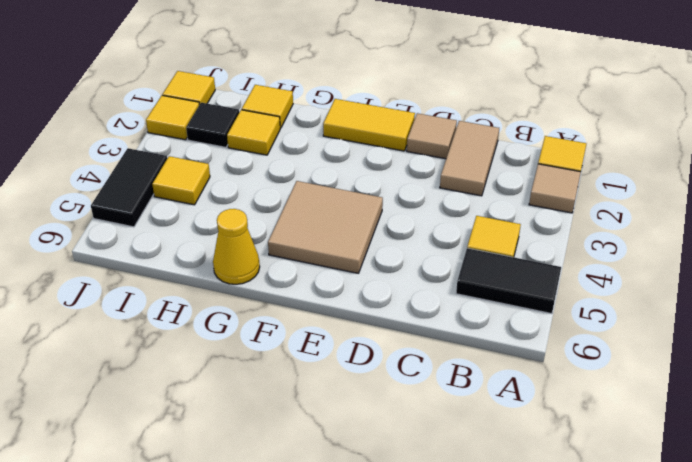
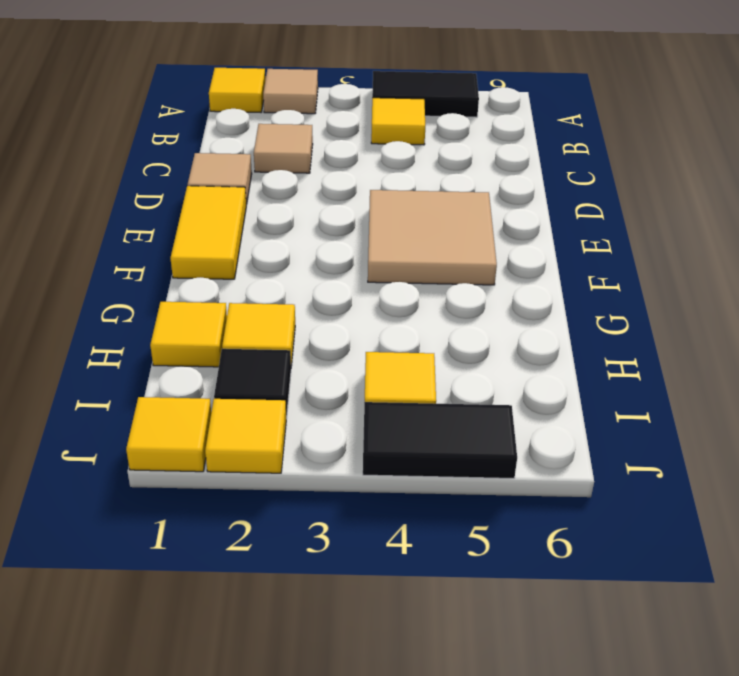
black 1x2 tile [456,248,561,314] -> black 1x2 tile turned to [372,71,479,117]
tan 1x2 tile [440,121,499,196] -> tan 1x1 tile [254,124,313,173]
yellow 1x1 cone [213,209,260,284] -> none

